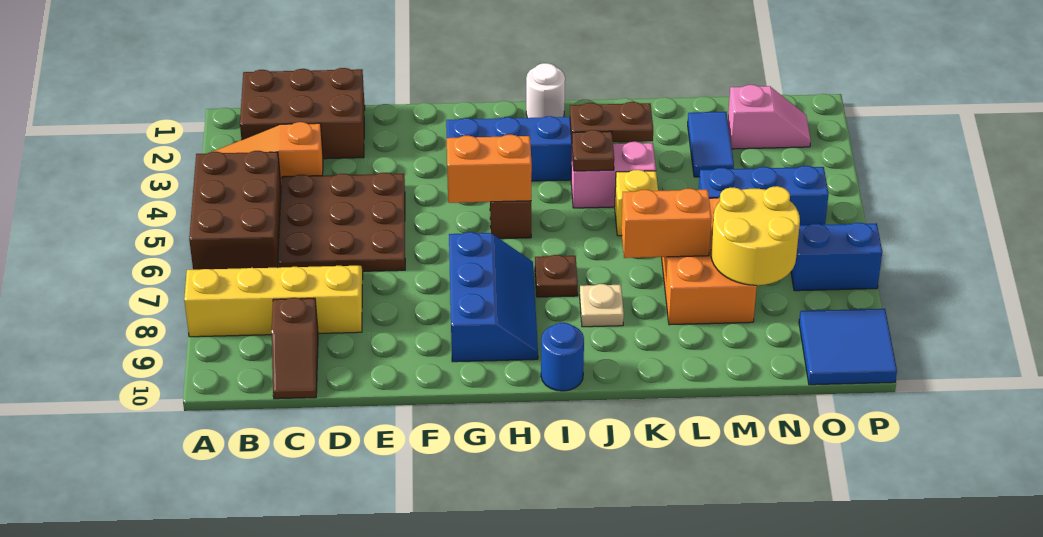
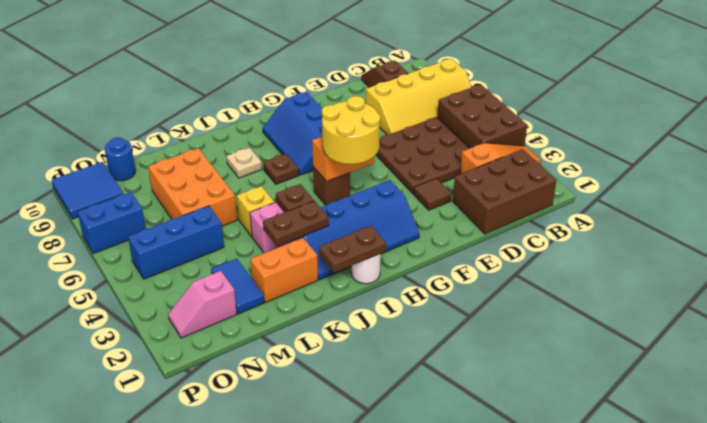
none -> brown 1x1 tile [414,178,452,210]
none -> brown 1x2 plate [319,225,386,273]
blue 1x1 round brick [541,323,584,391] -> blue 1x1 round brick moved to [105,137,135,181]
orange 1x2 brick [621,189,712,258] -> orange 1x2 brick moved to [250,238,318,302]
yellow 2x2 round brick [711,186,800,286] -> yellow 2x2 round brick moved to [322,96,380,164]

